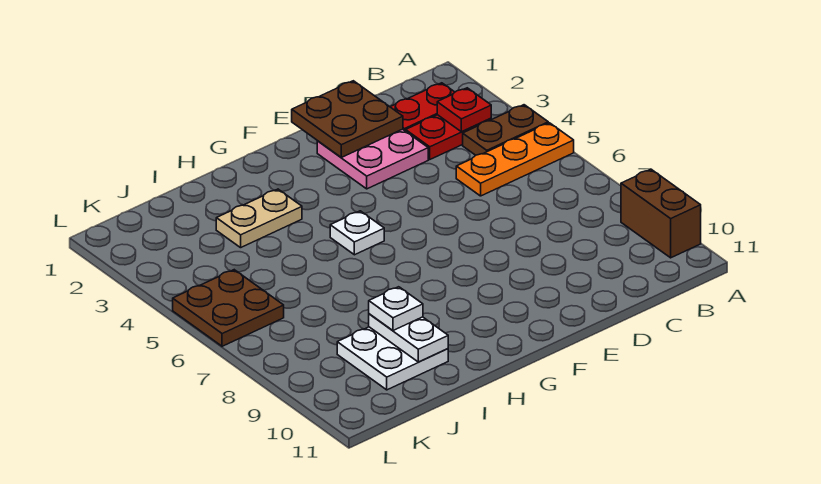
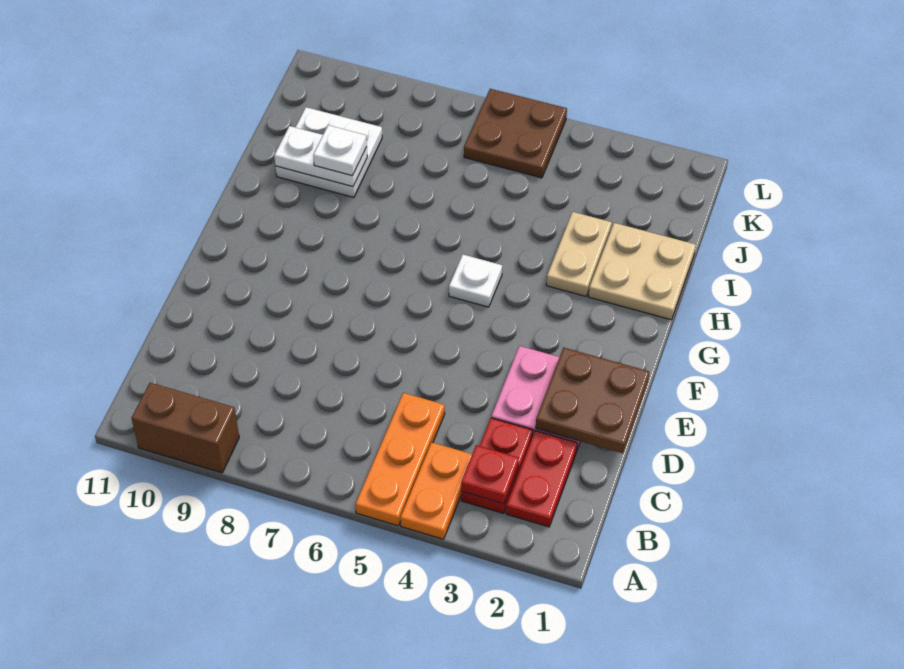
brown 1x2 plate [463,105,548,155] -> orange 1x2 plate [400,442,472,539]
none -> tan 2x2 plate [589,223,696,320]

